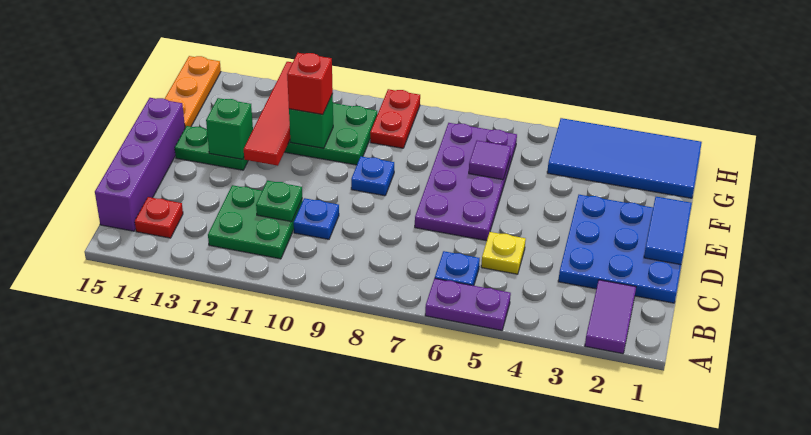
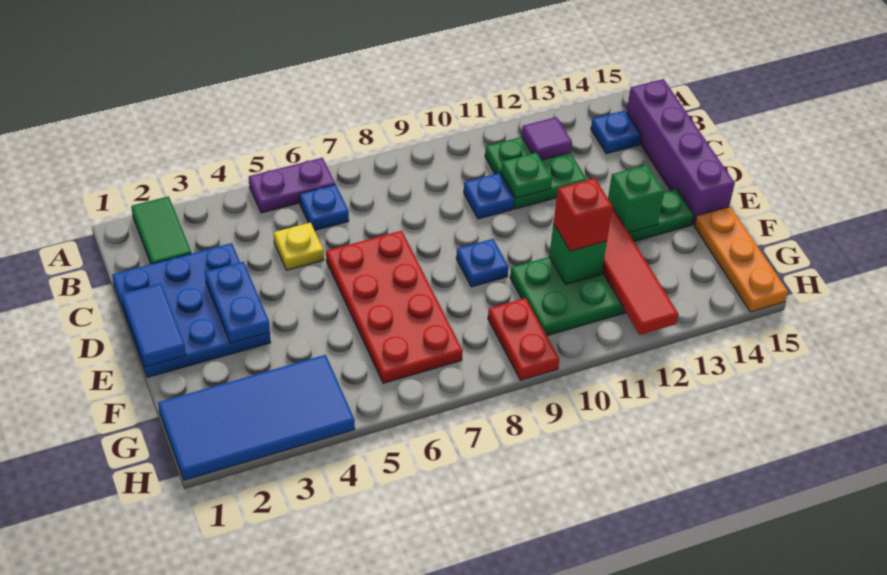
purple 1x2 tile [585,280,636,354] -> green 1x2 tile [131,196,191,264]
red 1x1 plate [135,197,183,238] -> blue 1x1 plate [591,110,641,154]
none -> blue 1x2 plate [205,262,270,343]
purple 2x4 plate [415,123,517,241] -> red 2x4 plate [326,231,463,383]
purple 1x1 tile [469,141,511,180] -> purple 1x1 tile moved to [522,117,572,160]

